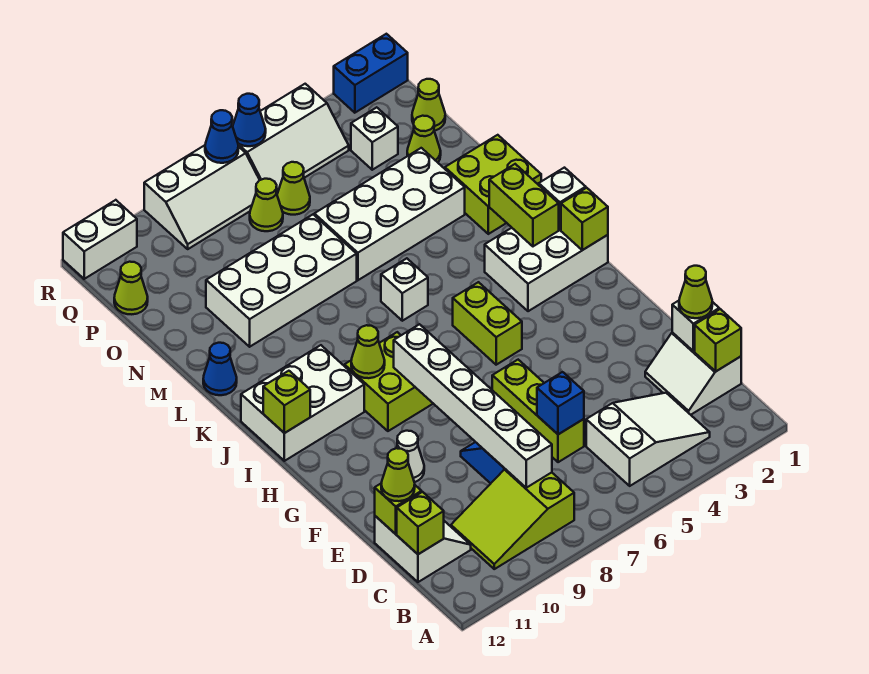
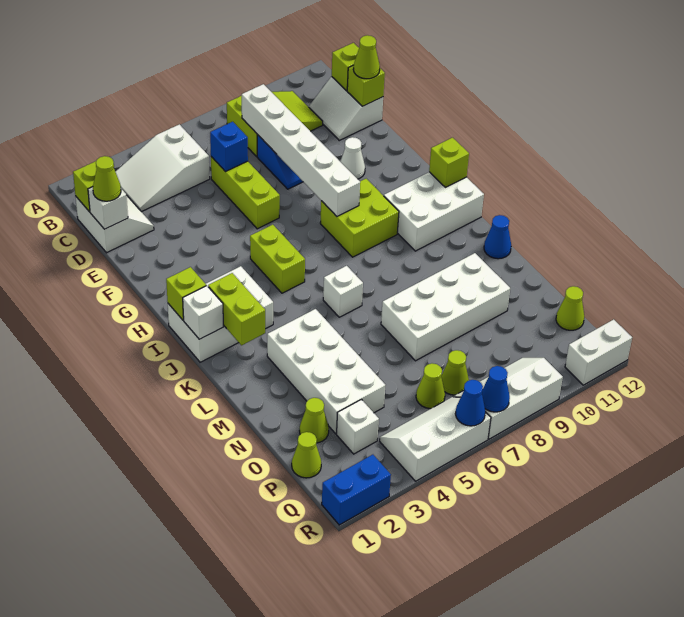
lime 1x1 cone [351,325,385,378] -> none
lime 2x2 brick [445,135,541,234] -> none
white 2x4 brick [314,148,465,280] -> white 2x4 brick turned to [267,309,385,434]

